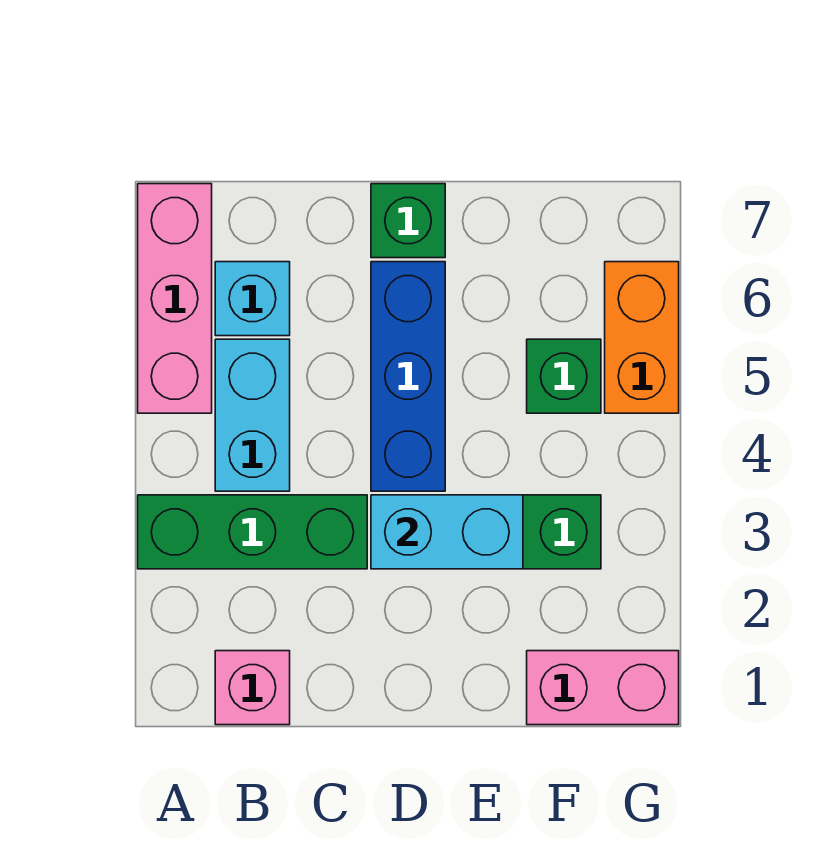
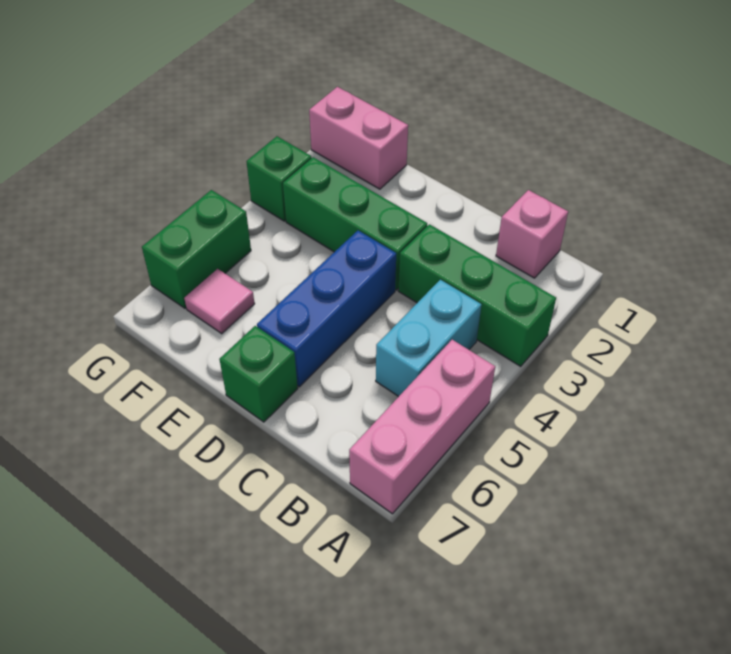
cyan 1x1 brick [215,262,290,336] -> none
cyan 1x2 brick [371,495,523,569] -> none
green 1x1 brick [527,339,601,413] -> green 1x1 brick moved to [246,136,311,221]
none -> pink 1x1 tile [184,269,255,334]
orange 1x2 brick [605,262,679,413] -> green 1x2 brick [142,190,251,308]

